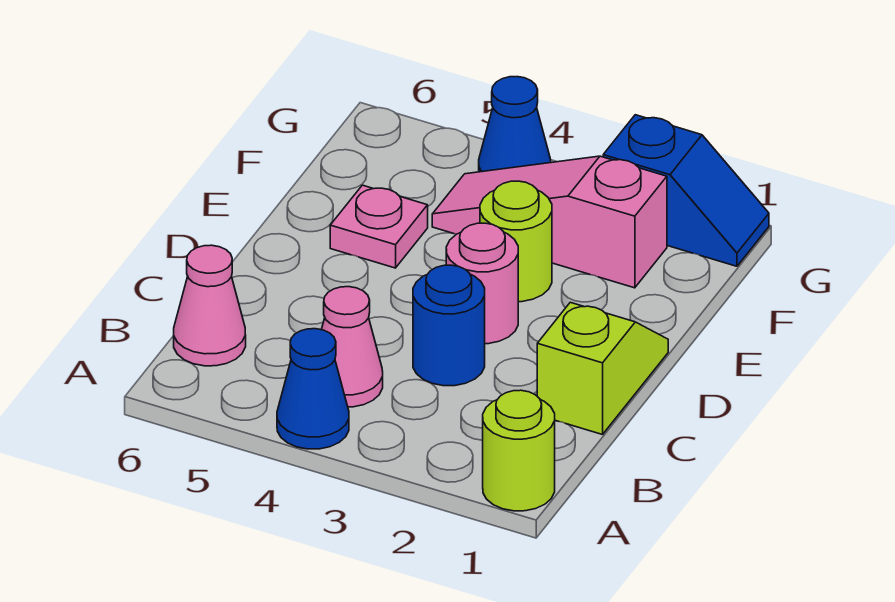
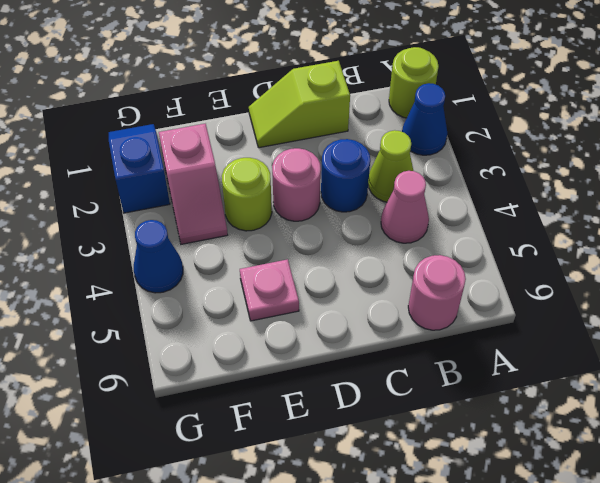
blue 1x1 cone [277,329,349,449] -> blue 1x1 cone moved to [402,83,447,155]
none -> lime 1x1 cone [368,130,413,202]
pink 1x1 cone [174,245,246,366] -> pink 1x1 round brick [408,255,466,330]
pink 1x3 slope [432,156,667,288] -> pink 1x2 slope [159,124,228,244]

